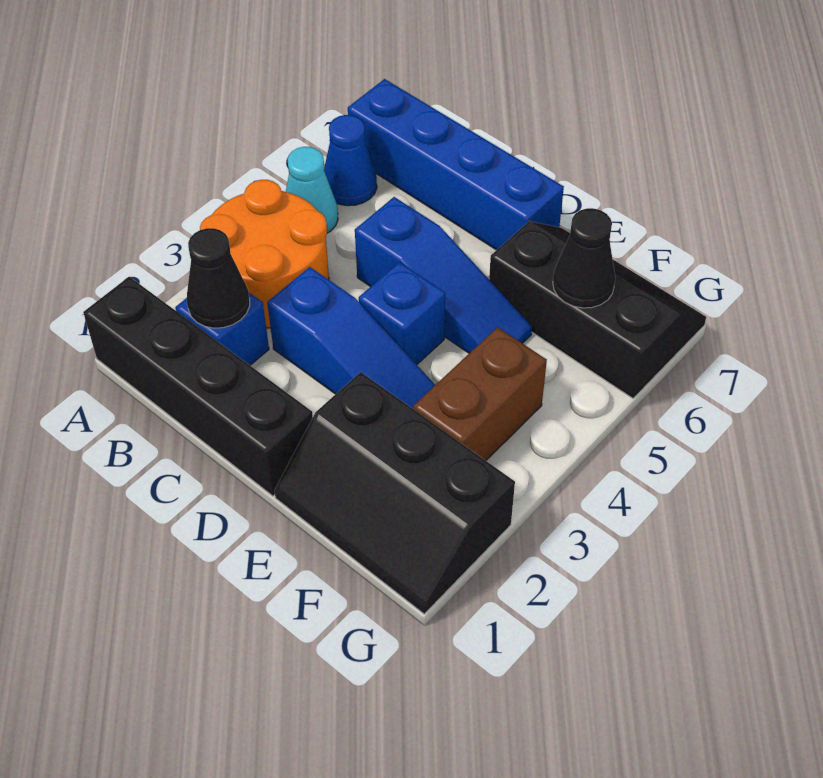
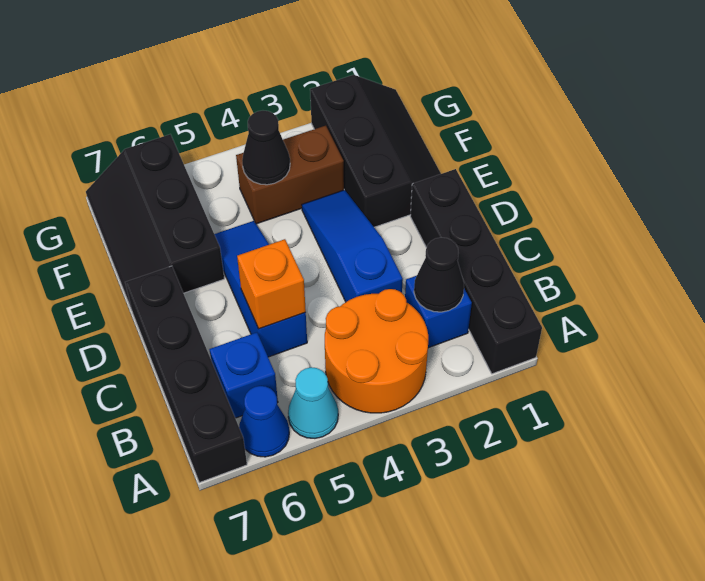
blue 1x4 brick [348,79,564,250] -> black 1x4 brick [125,266,247,483]
none -> orange 1x1 brick [237,239,306,329]
blue 1x1 brick [359,262,445,364] -> blue 1x1 brick moved to [209,332,278,418]
black 1x1 cone [553,208,615,308] -> black 1x1 cone moved to [242,111,290,185]

